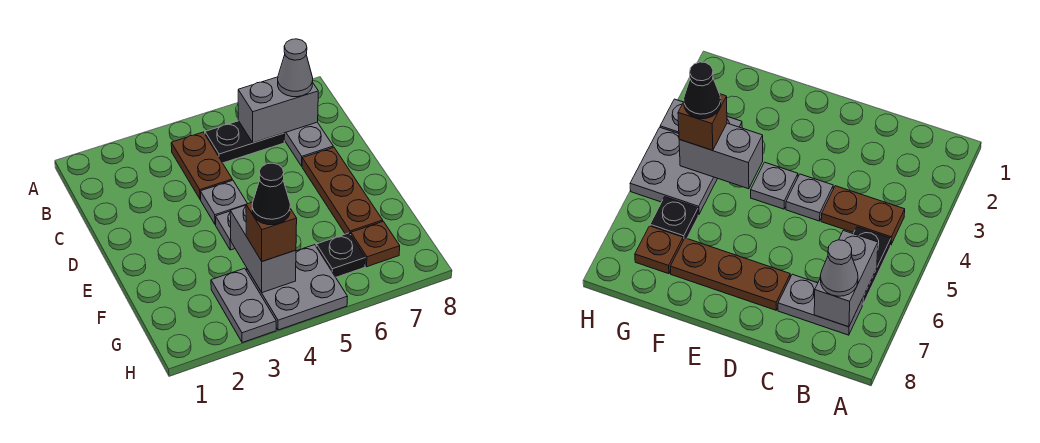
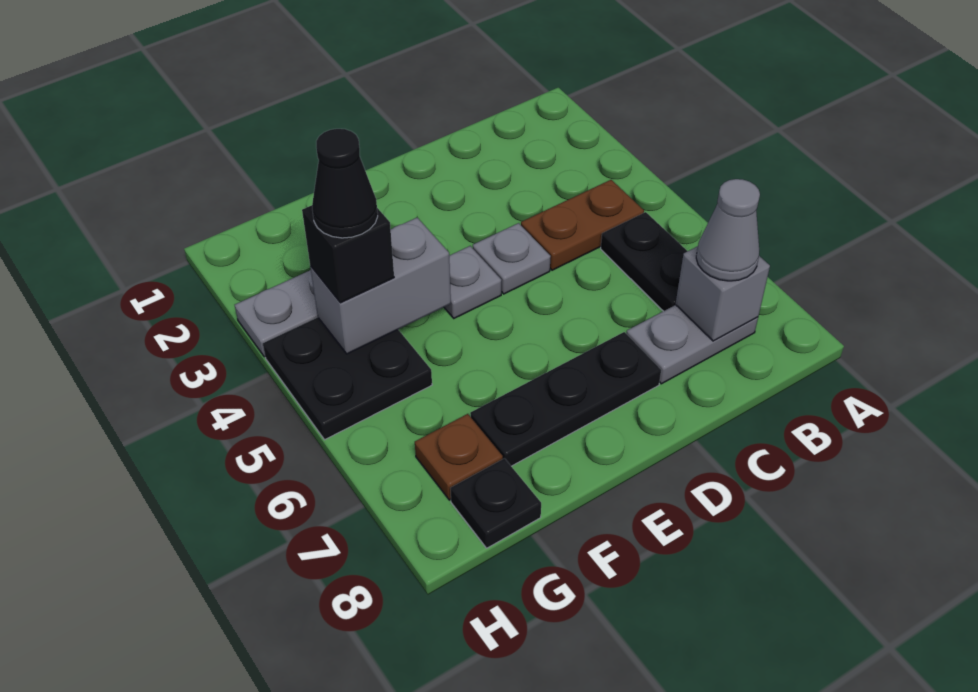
grey 1x2 brick [238,77,318,143] -> grey 1x1 brick [676,246,770,341]
brown 1x3 plate [302,147,383,235] -> black 1x3 plate [470,332,661,466]
grey 2x2 plate [247,245,347,330] -> black 2x2 plate [263,318,432,440]
brown 1x1 brick [246,202,297,261] -> black 1x1 brick [302,205,394,303]
black 1x1 plate [316,233,365,277] -> black 1x1 plate moved to [451,458,541,548]

